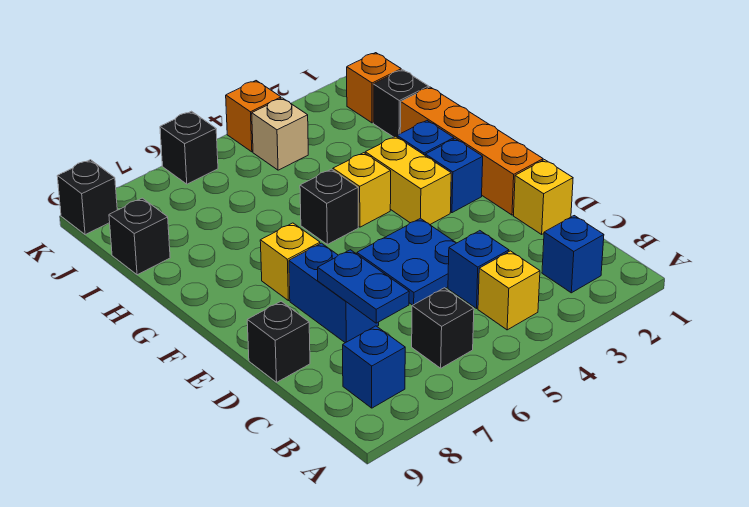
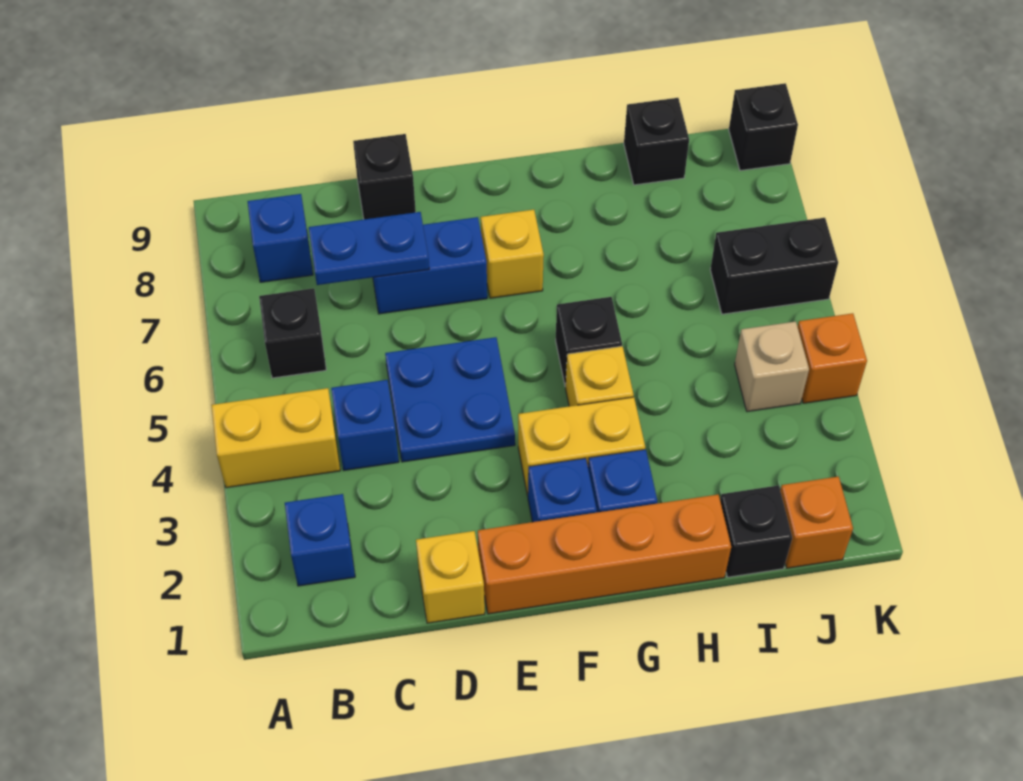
yellow 1x1 brick [478,251,540,330] -> yellow 1x2 brick [212,388,340,488]
black 1x1 brick [160,111,218,184] -> black 1x2 brick [710,218,838,314]

